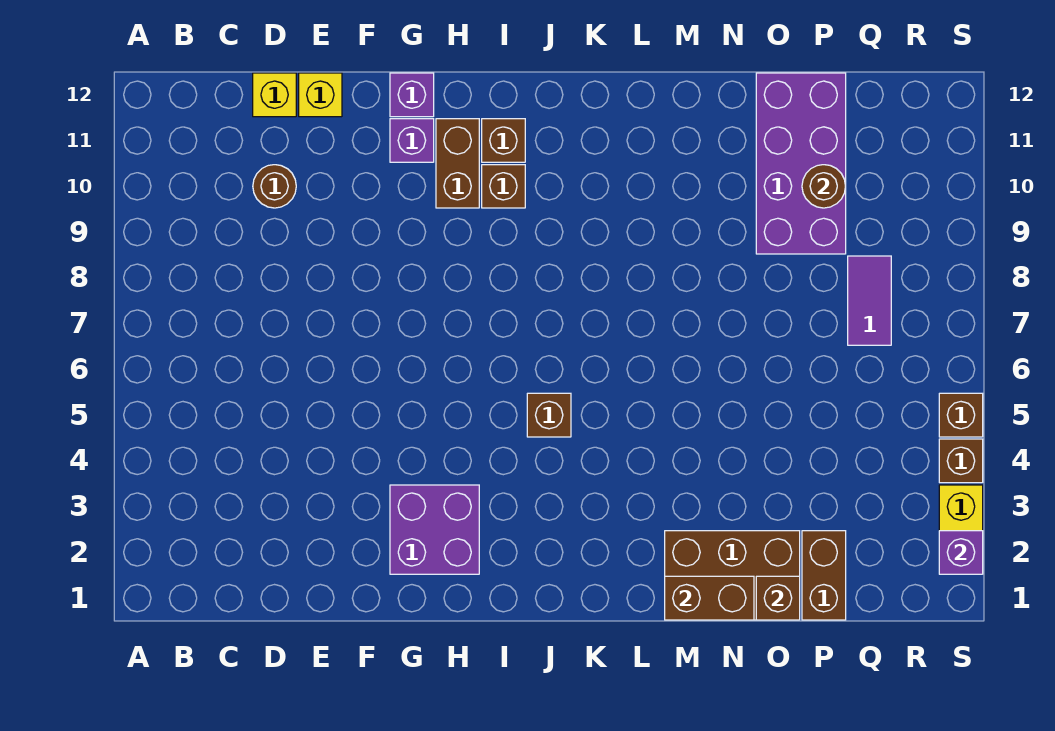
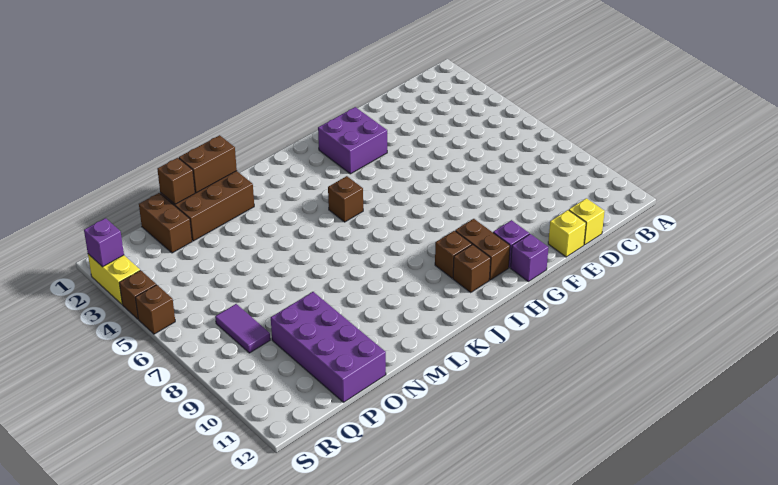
brown 1x1 round brick [253,165,296,208] -> none
brown 1x1 round brick [802,165,846,208] -> none

